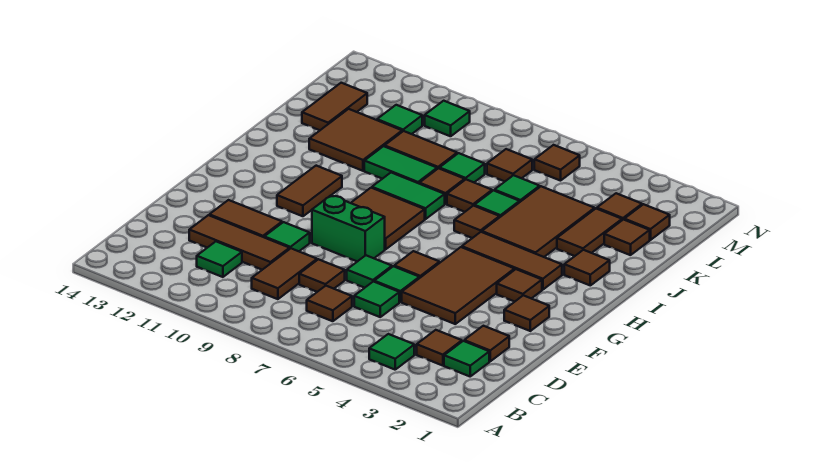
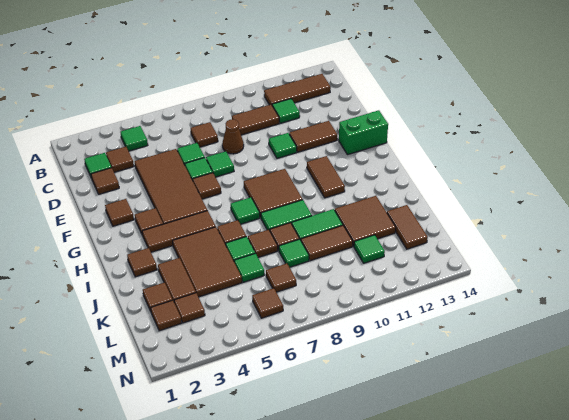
brown 1x2 tile [252,248,317,299] -> brown 1x2 tile turned to [232,105,279,135]
brown 1x1 tile [299,259,345,292] -> brown 1x1 cone [222,119,244,154]
brown 1x3 tile [189,215,290,270] -> brown 1x3 tile moved to [264,74,331,105]
brown 2x3 tile [402,247,515,324] -> brown 2x4 tile [135,149,207,224]
green 1x2 brick [312,195,385,262] -> green 1x2 brick moved to [339,110,388,155]
green 1x1 tile [425,101,470,136] -> green 1x1 tile moved to [231,197,260,224]

